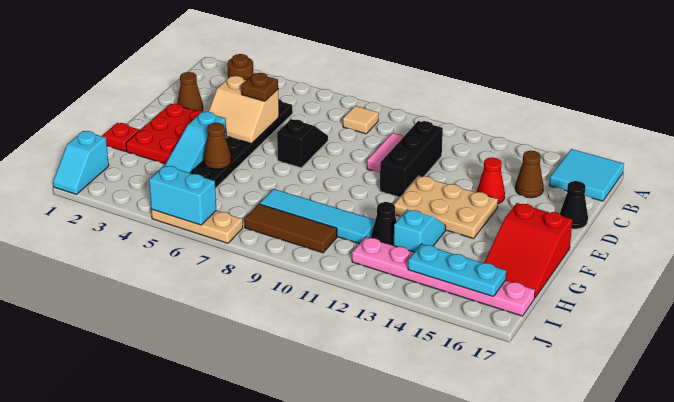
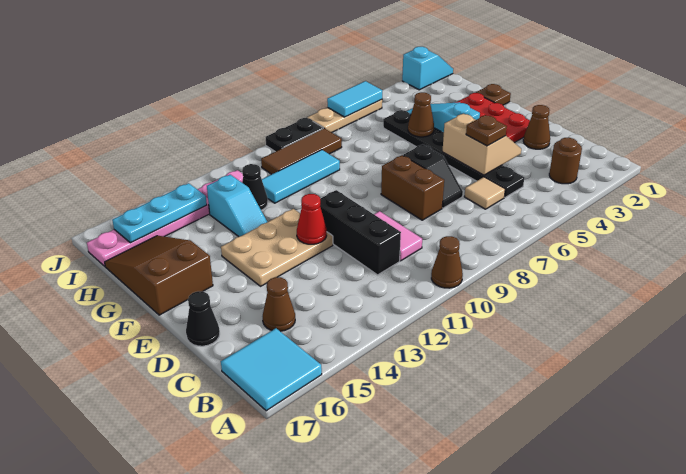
none -> brown 1x1 cone [431,236,463,288]
tan 1x1 tile [343,106,378,134] -> tan 1x1 tile moved to [464,177,505,209]
tan 2x2 slope [209,76,279,144] -> tan 2x2 slope turned to [442,114,521,175]
none -> brown 1x2 brick [381,155,444,220]
red 1x1 cone [477,157,505,204] -> red 1x1 cone moved to [297,194,327,244]
red 2x3 slope [484,203,573,298] -> brown 2x3 slope [105,236,213,315]
red 1x1 plate [102,123,140,151] -> brown 1x1 plate [476,84,511,105]
cyan 1x4 tile [260,189,375,244] -> cyan 1x3 tile [262,150,340,203]
cyan 1x2 slope [53,131,109,194] -> cyan 1x2 slope turned to [402,47,453,90]
cyan 1x2 brick [149,165,216,225] -> cyan 1x2 tile [327,81,383,117]
none -> black 1x2 plate [266,118,323,152]

